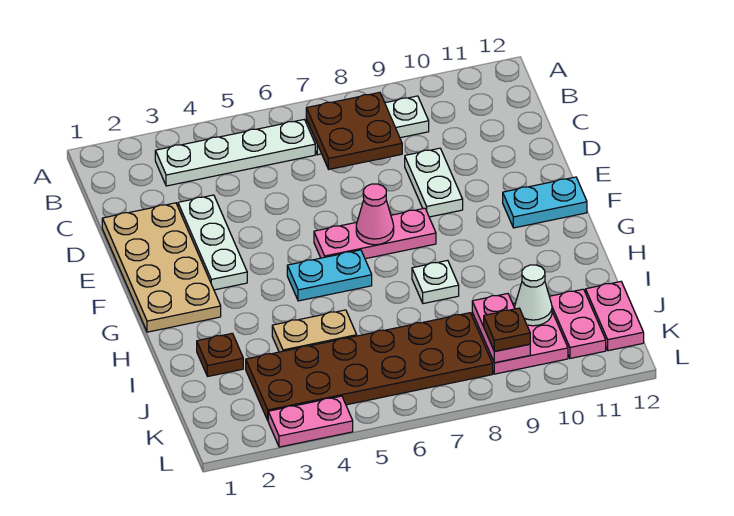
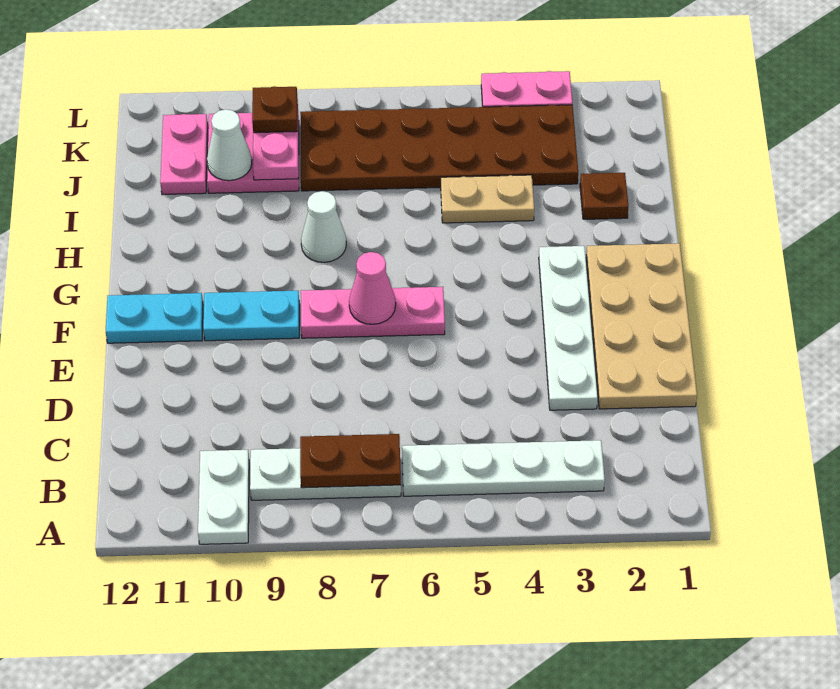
brown 2x2 plate [306,92,402,169] -> brown 1x2 plate [300,434,401,488]
white 1x3 plate [178,195,247,290] -> white 1x4 plate [539,246,598,410]
white 1x2 plate [405,148,463,217] -> white 1x2 plate moved to [198,450,249,544]
cyan 1x2 plate [287,250,372,301] -> cyan 1x2 plate moved to [203,291,299,341]
white 1x1 plate [412,260,459,304] -> white 1x1 cone [301,191,346,262]
pink 1x2 plate [586,282,644,351] -> none

